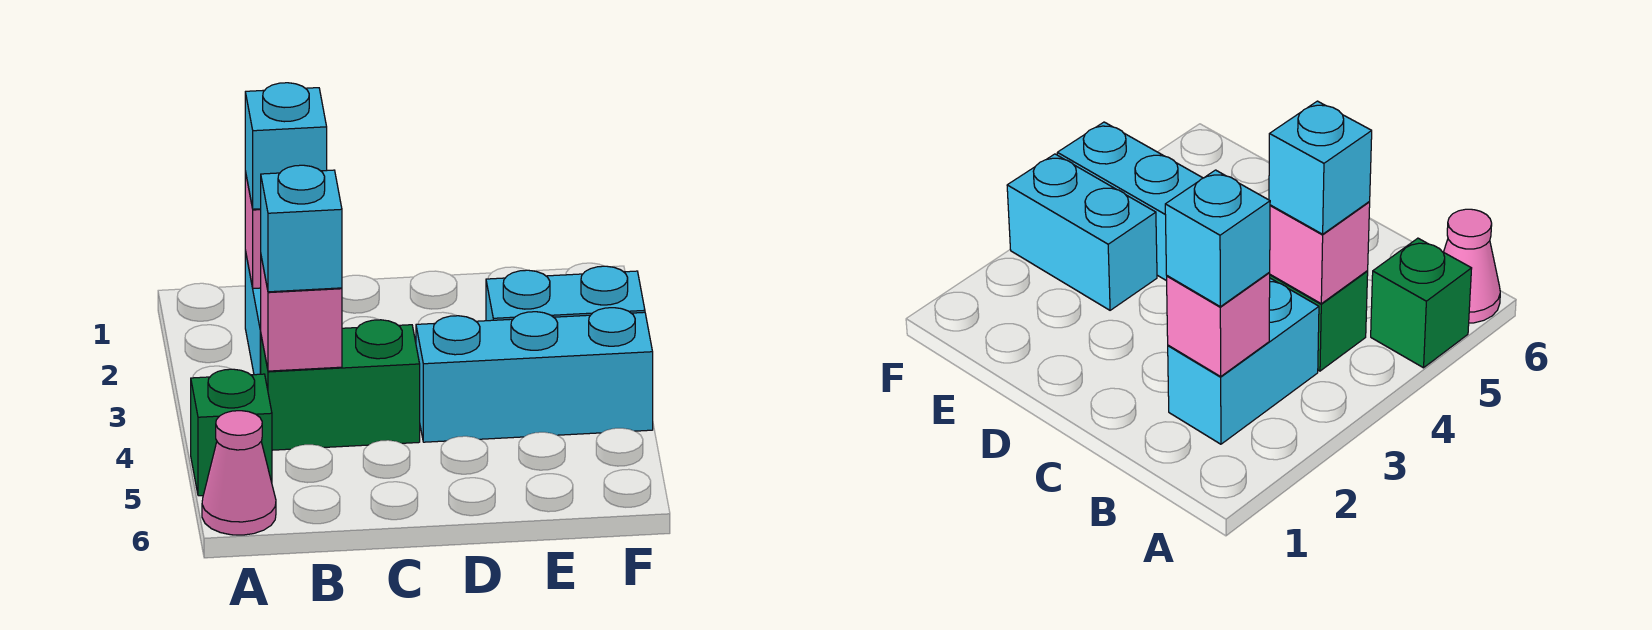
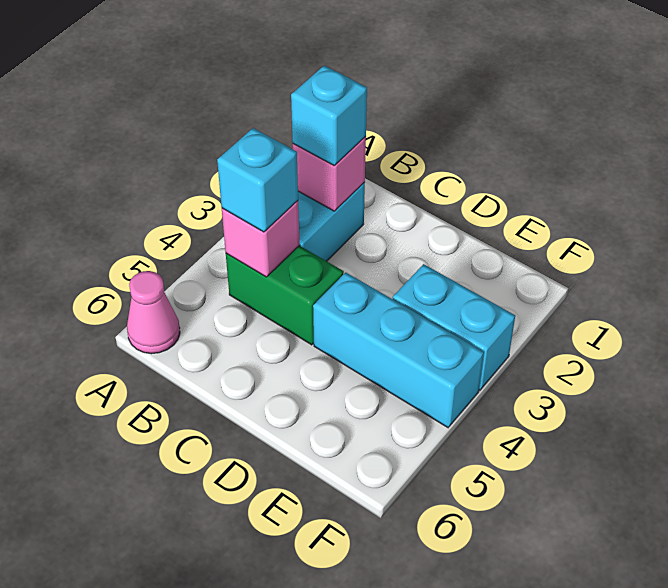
green 1x1 brick [191,369,272,496] -> none

